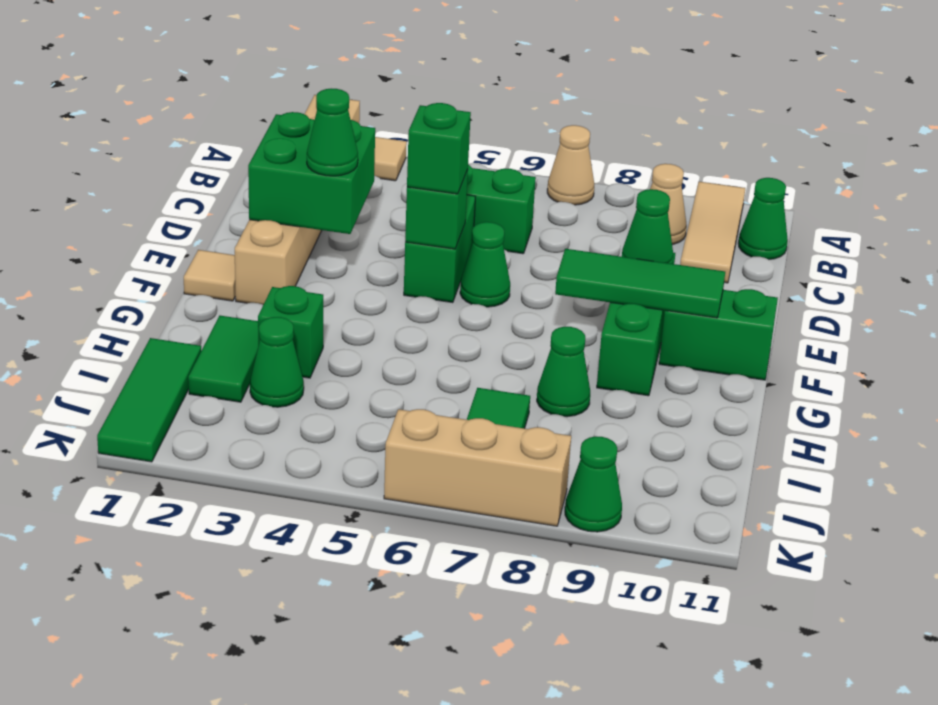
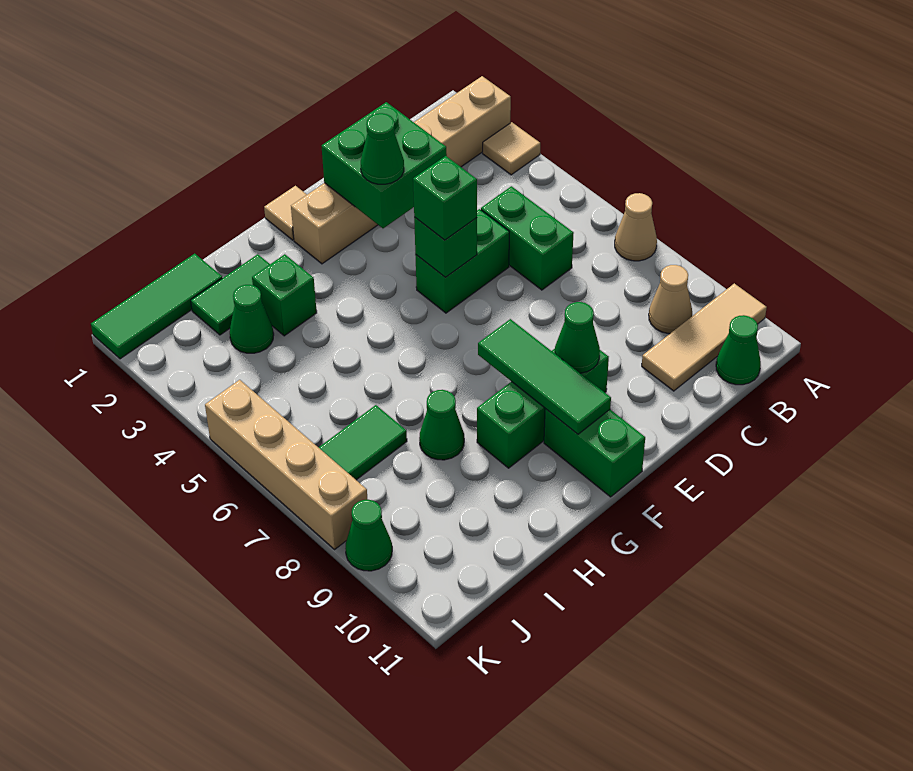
green 1x1 cone [460,222,510,307] -> none
tan 1x3 brick [384,409,571,526] -> tan 1x4 brick [205,380,368,549]

